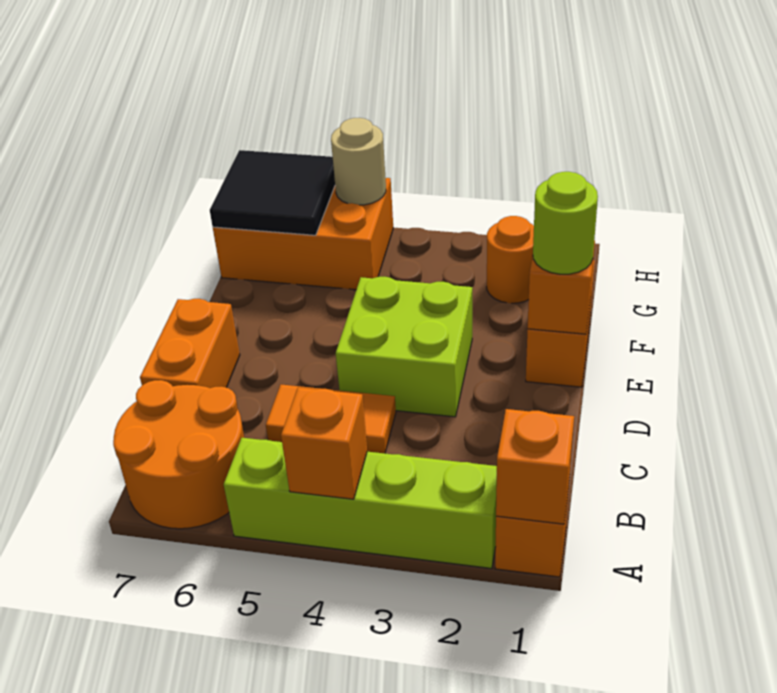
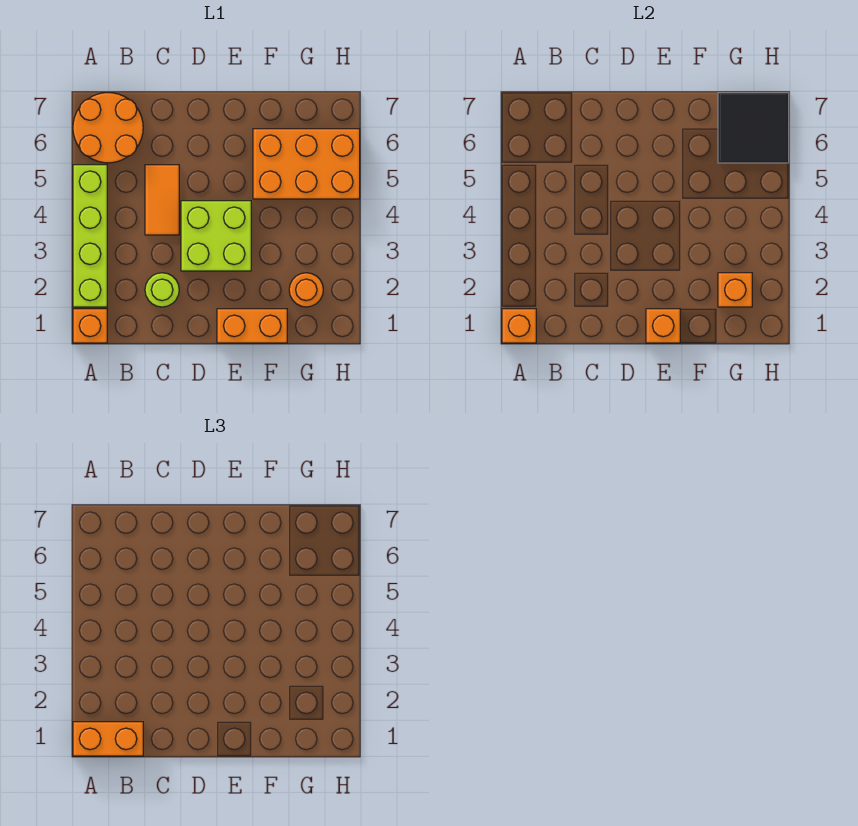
orange 1x1 brick [281,388,367,499] -> orange 1x1 brick moved to [718,273,752,307]
orange 1x2 brick [140,299,240,388] -> orange 1x2 brick moved to [73,722,143,756]
lime 1x1 round brick [533,172,598,274] -> lime 1x1 round brick moved to [145,273,179,307]
orange 2x3 brick [213,178,393,290] -> orange 2x3 brick turned to [253,129,360,199]
tan 1x1 round brick [331,118,386,205] -> none

